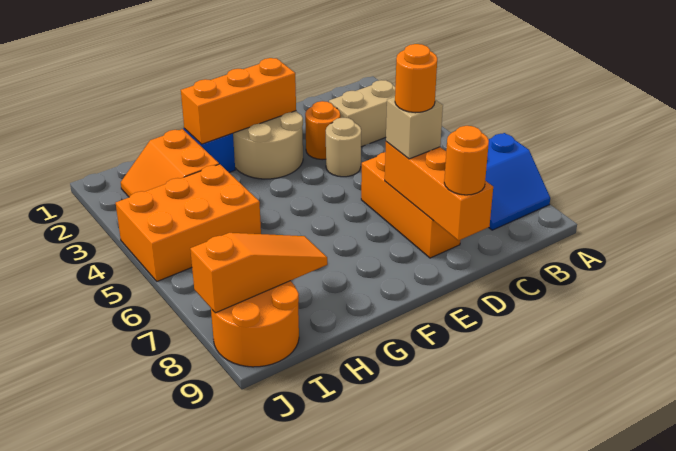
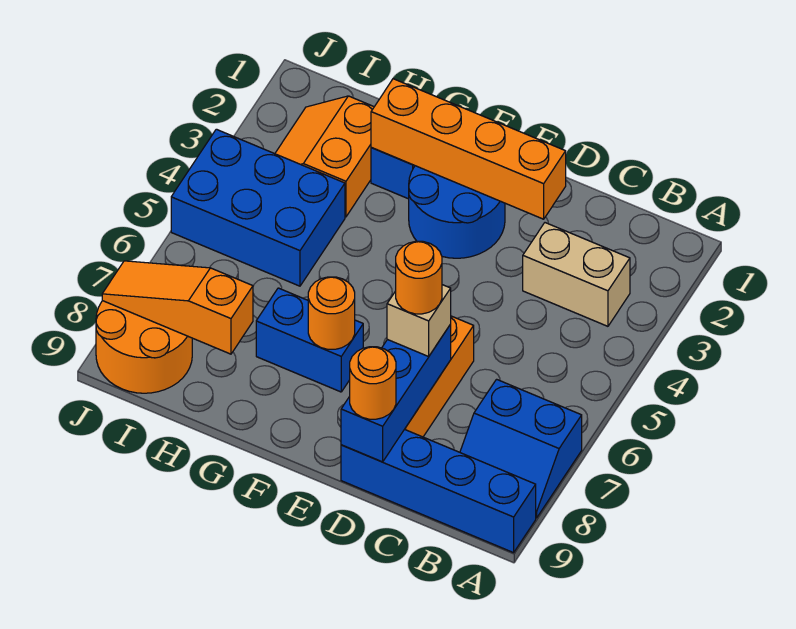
none -> blue 1x4 brick [341,429,536,553]
orange 1x1 round brick [305,101,340,160] -> orange 1x1 round brick moved to [308,277,355,349]
tan 1x1 round brick [326,118,361,177] -> none
orange 1x3 brick [385,142,493,241] -> blue 1x3 brick [341,324,451,462]
tan 2x2 round brick [233,111,303,179] -> blue 2x2 round brick [409,166,505,258]
orange 1x3 brick [181,58,296,144] -> orange 1x4 brick [371,79,566,219]
none -> blue 1x2 brick [256,288,363,392]
orange 2x3 brick [116,164,261,281] -> blue 2x3 brick [171,129,345,286]
orange 1x3 slope [190,233,327,313] -> orange 1x3 slope turned to [102,261,253,354]

